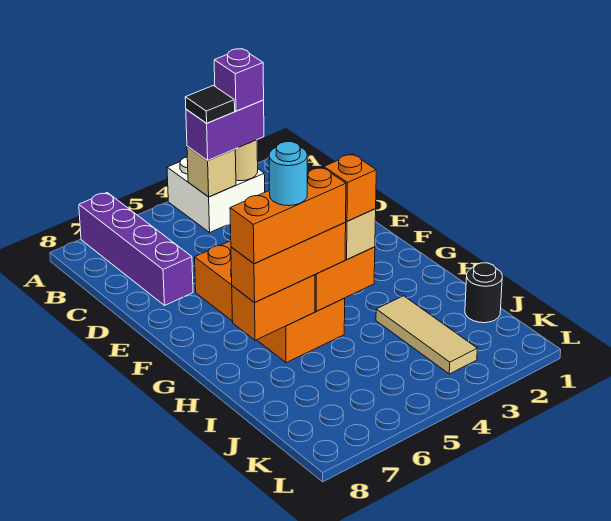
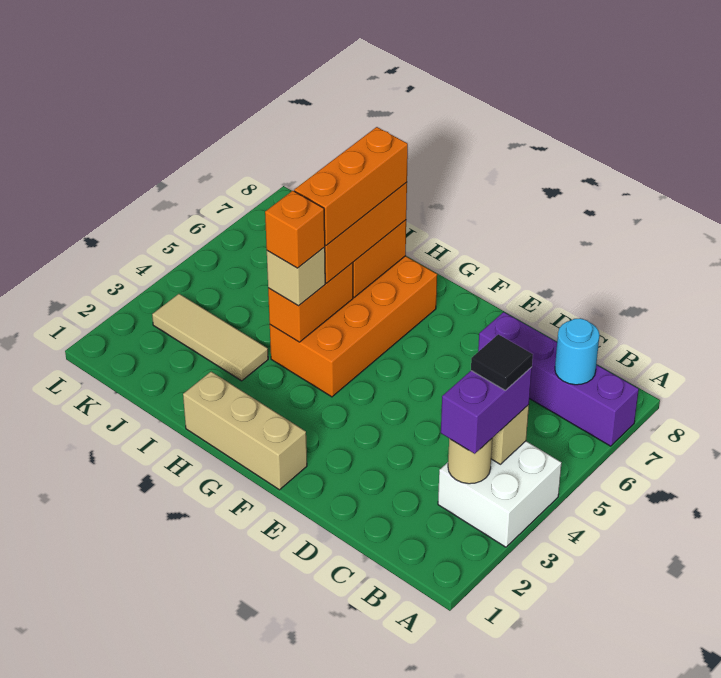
purple 1x1 brick [214,49,264,111] -> none
orange 2x4 brick [195,241,345,363] -> orange 2x4 brick turned to [270,256,437,397]
none -> tan 1x3 brick [183,372,307,490]
cyan 1x1 round brick [269,142,307,206] -> cyan 1x1 round brick moved to [555,318,599,385]
black 1x1 round brick [465,263,502,323] -> none

